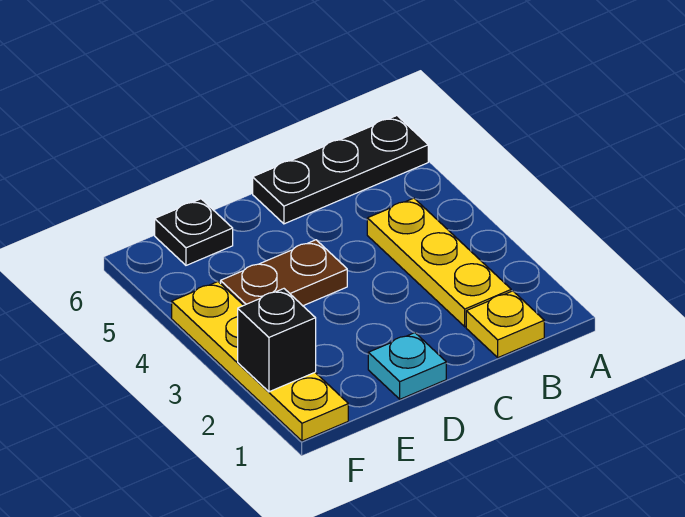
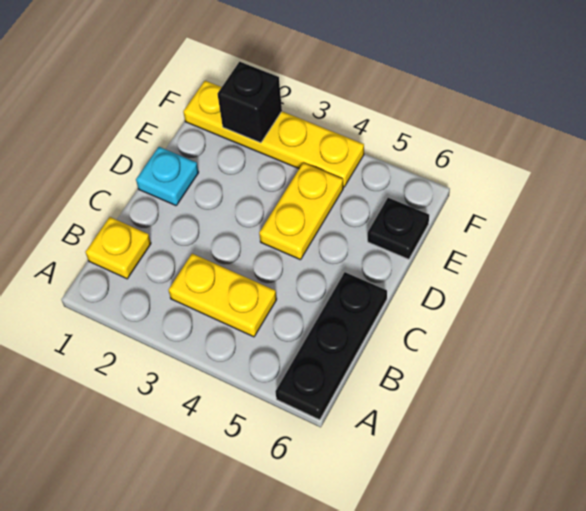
yellow 1x3 plate [367,198,511,327] -> yellow 1x2 plate [168,254,277,337]
brown 1x2 plate [221,240,347,306] -> yellow 1x2 plate [259,163,343,260]

